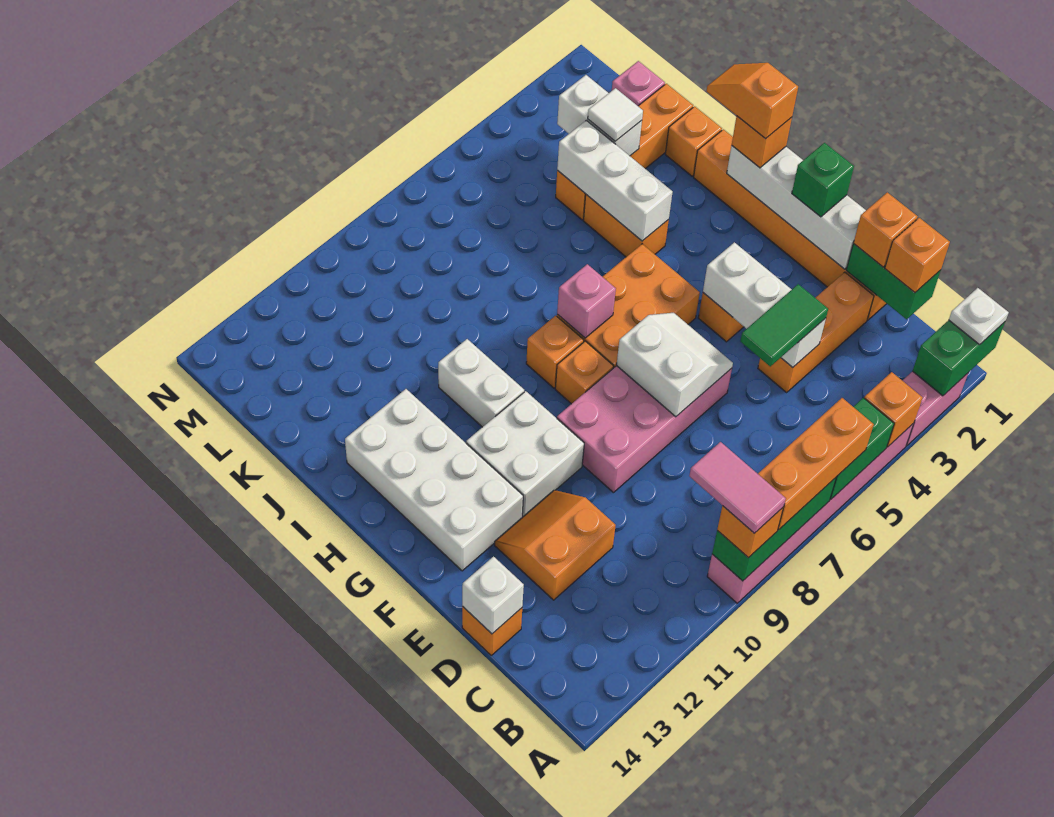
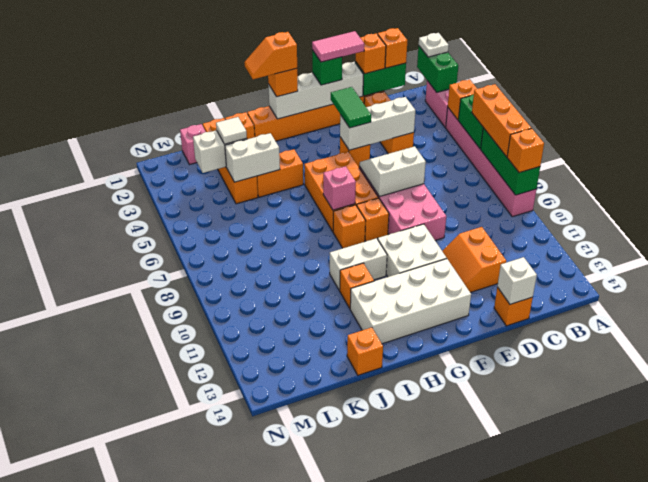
pink 1x2 tile [689,442,786,533] -> pink 1x2 tile moved to [312,31,364,62]
green 1x2 tile [740,284,828,366] -> green 1x2 tile moved to [331,87,371,128]
white 1x3 brick [557,120,673,241] -> white 1x2 brick [225,133,280,182]
none -> orange 1x1 brick [339,263,374,308]
none -> orange 1x1 brick [347,327,383,375]

